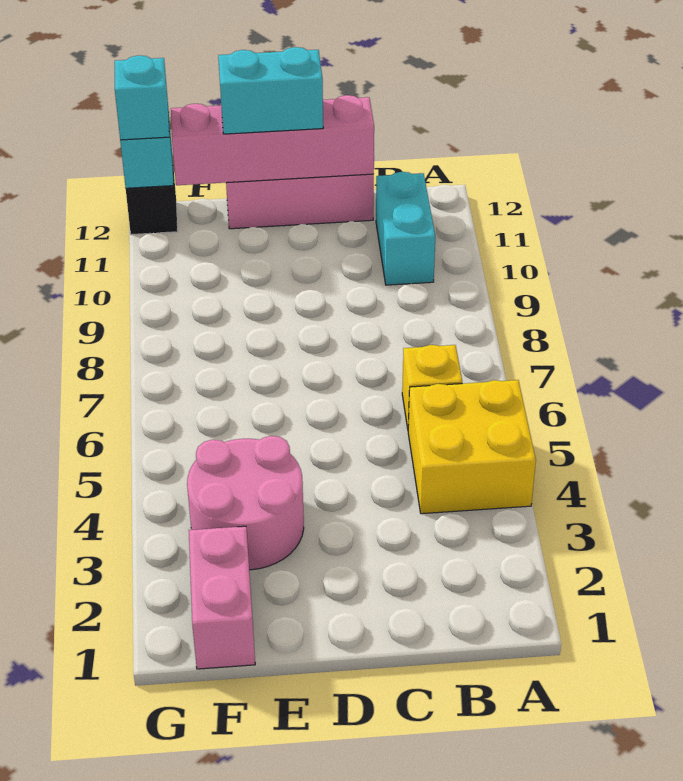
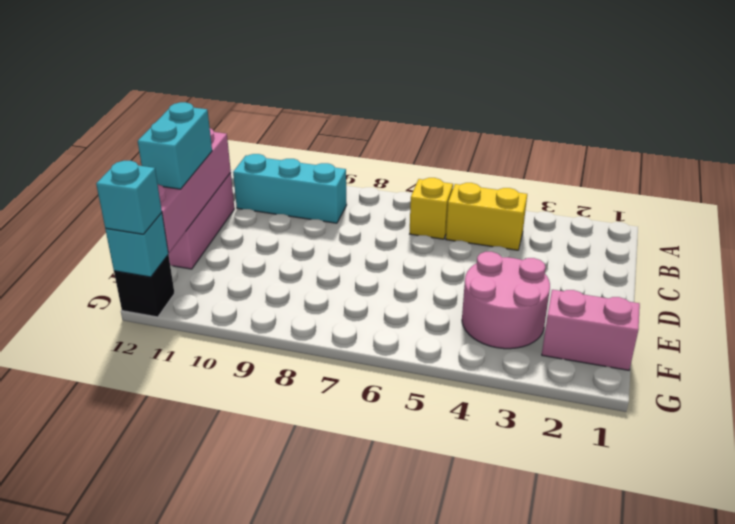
yellow 2x2 brick [408,380,536,514] -> yellow 1x2 brick [446,183,527,250]
cyan 1x2 brick [376,172,435,285] -> cyan 1x3 brick [233,154,347,223]

